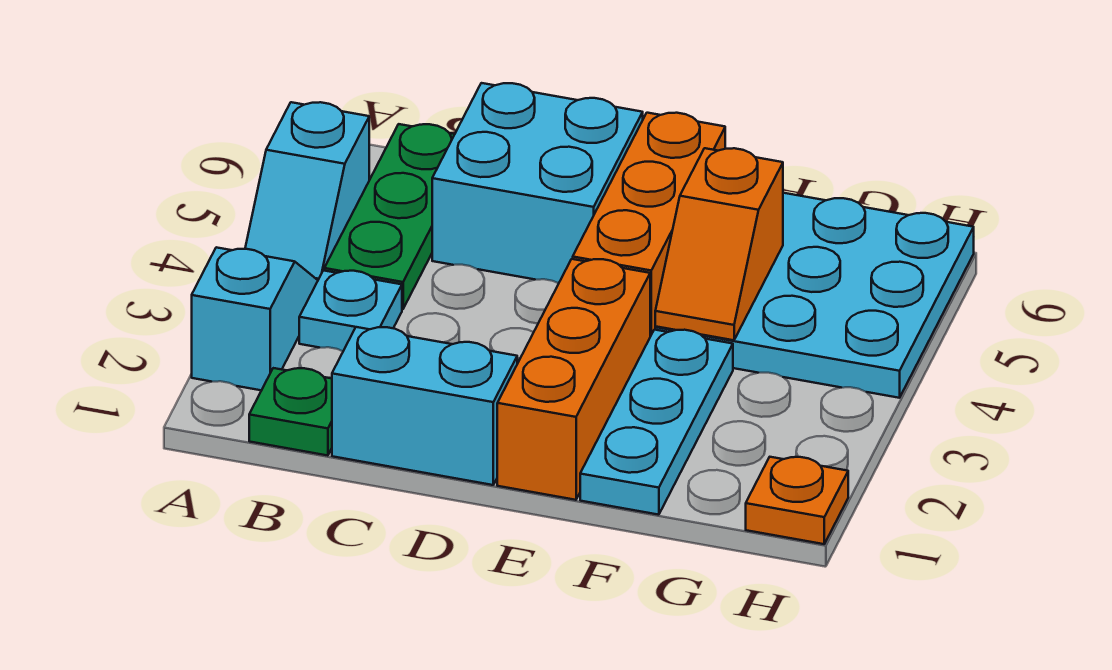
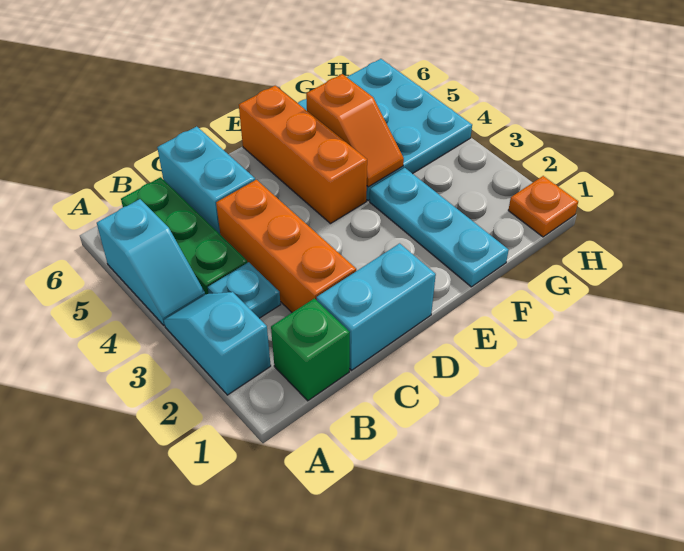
green 1x1 plate [249,368,332,456] -> green 1x1 brick [271,298,350,401]
cyan 2x2 brick [432,83,643,283] -> cyan 1x2 brick [157,126,255,234]
orange 1x3 brick [497,259,650,500] -> orange 1x3 brick moved to [216,180,356,312]

